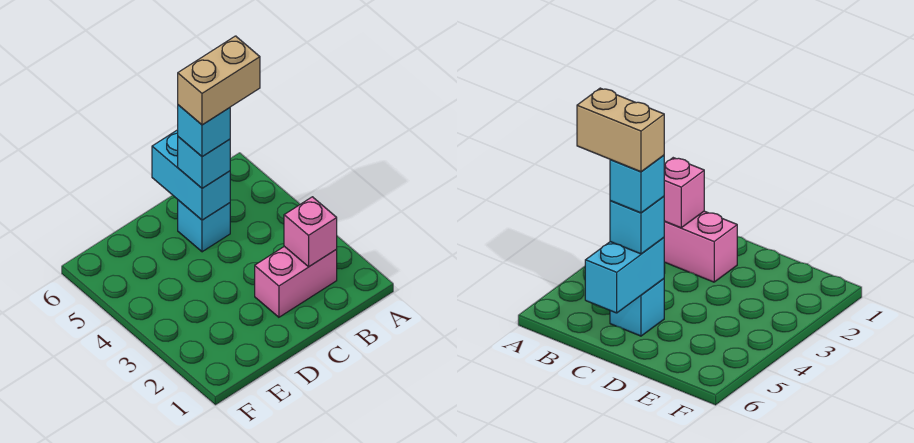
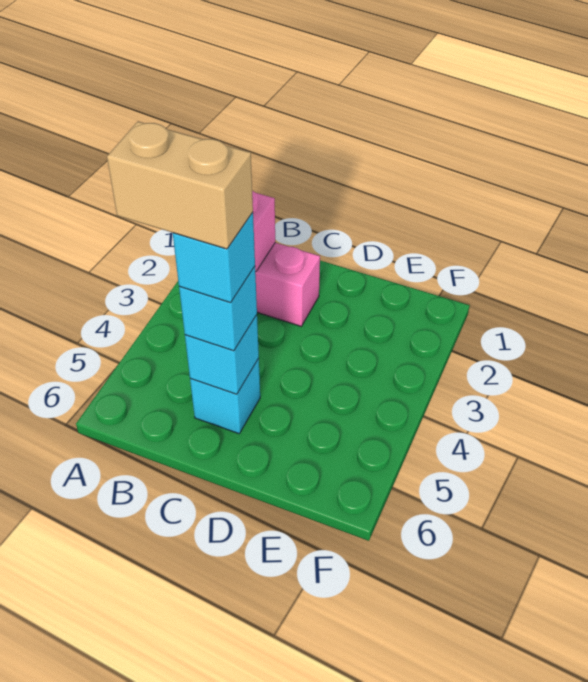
cyan 1x2 brick [152,130,230,220] -> cyan 1x1 brick [185,315,259,394]

